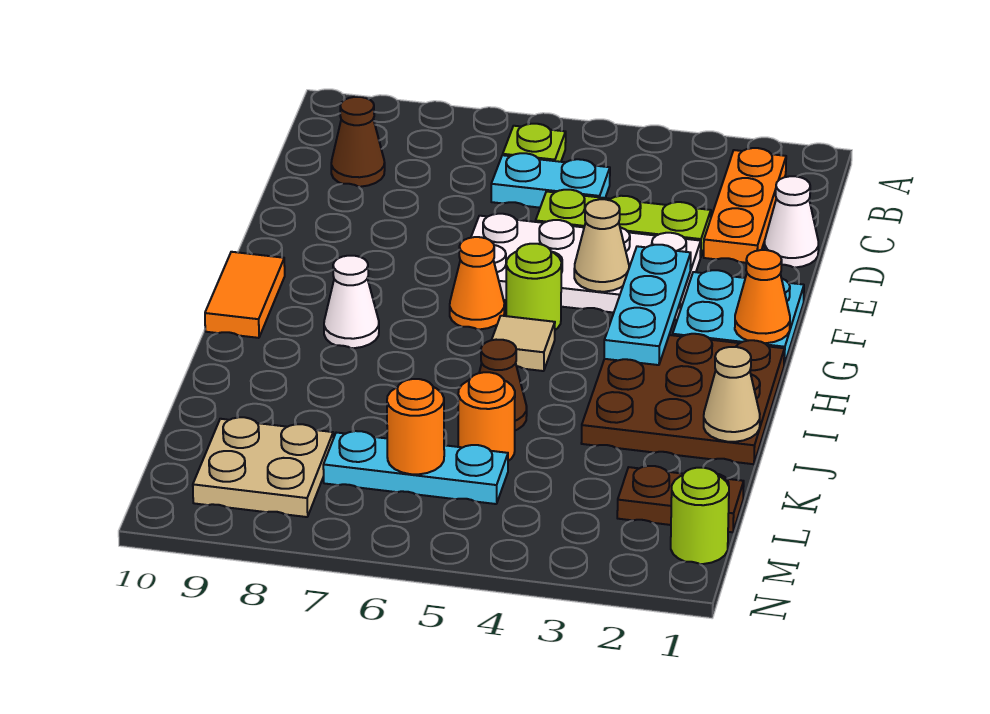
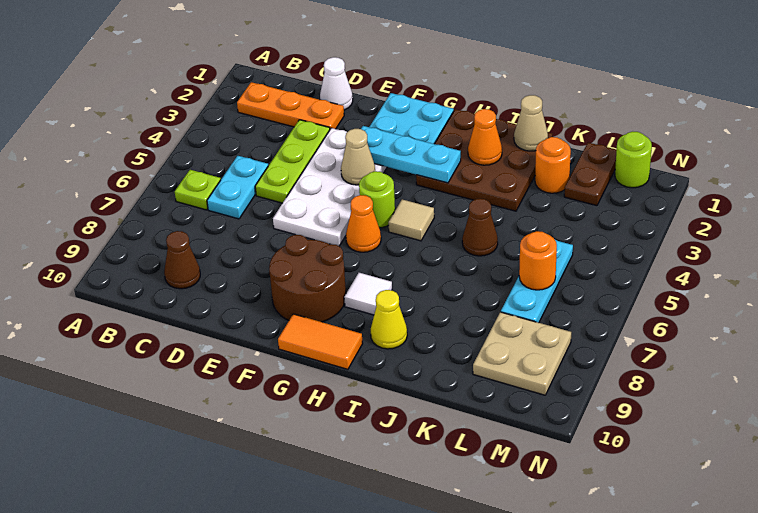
none -> brown 2x2 round brick [269,235,346,322]
orange 1x1 cone [735,250,790,343] -> orange 1x1 cone moved to [468,109,502,165]
white 1x1 cone [324,256,379,348] -> white 1x1 tile [344,273,392,315]
none -> yellow 1x1 cone [371,290,407,349]
orange 1x1 round brick [458,372,515,461] -> orange 1x1 round brick moved to [535,137,571,193]

